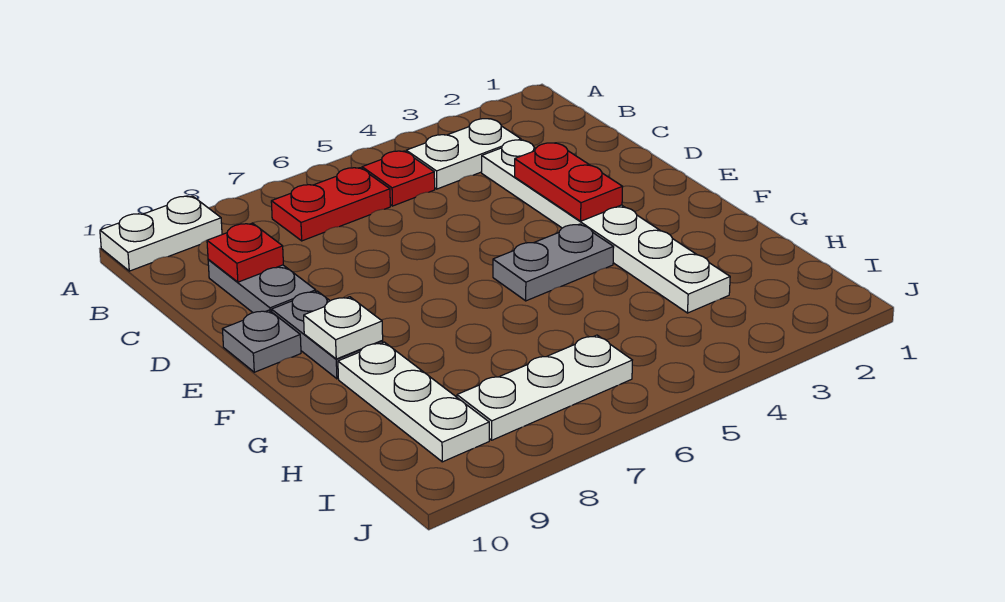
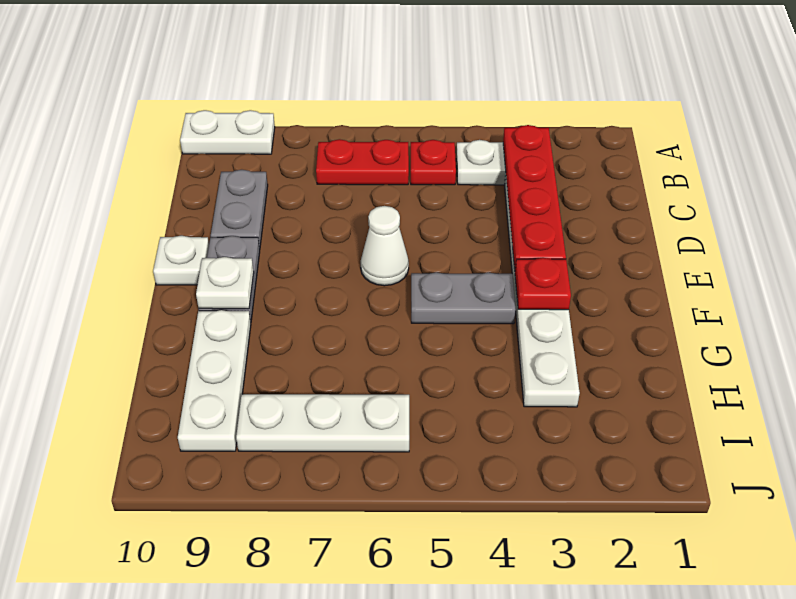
red 1x1 plate [207,223,283,282] -> red 1x1 plate moved to [515,258,571,310]
red 1x2 plate [515,143,623,221] -> red 1x4 plate [503,125,566,269]
none -> white 1x1 cone [361,206,409,286]
grey 1x1 plate [223,310,301,372] -> white 1x1 plate [153,235,209,285]

